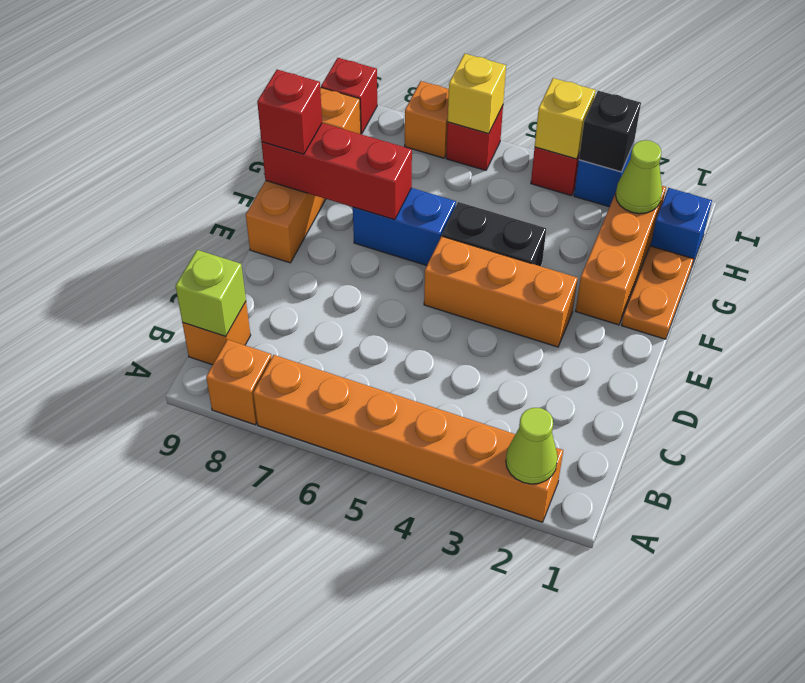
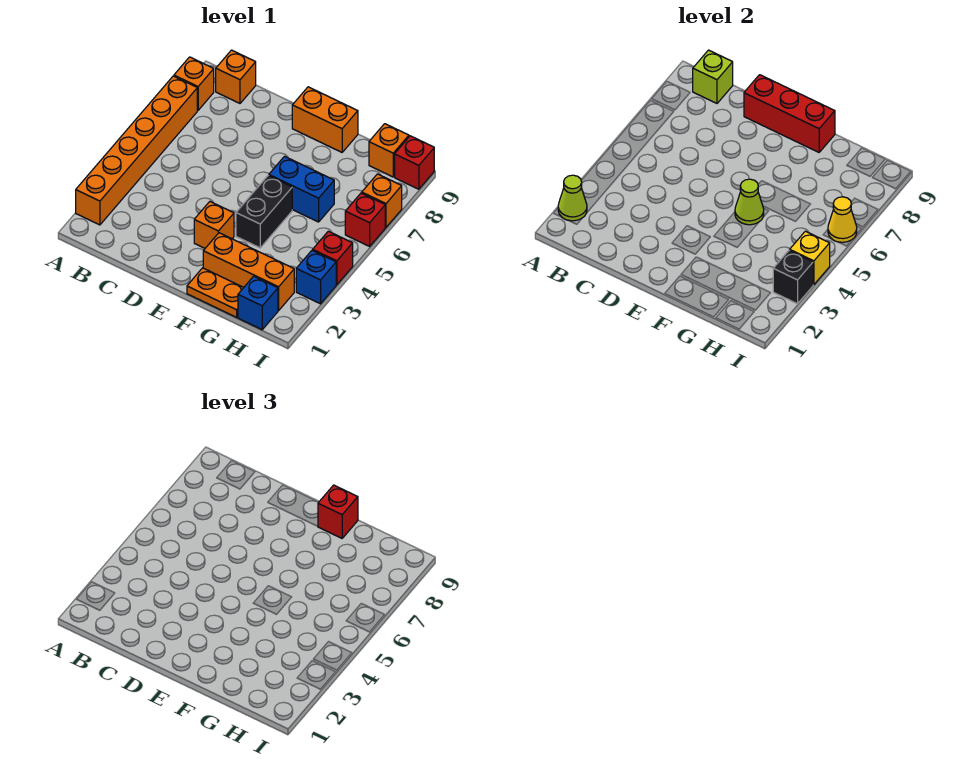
orange 1x3 brick [424,236,578,347] -> orange 1x1 brick [194,202,234,248]
blue 1x2 brick [353,188,456,266] -> blue 1x2 brick turned to [269,156,334,222]
red 1x3 brick [261,123,412,220] -> red 1x3 brick turned to [744,75,835,152]
lime 1x1 cone [616,140,662,214] -> lime 1x1 cone moved to [735,179,764,225]
yellow 1x1 brick [448,54,506,134] -> yellow 1x1 cone [828,197,857,242]

